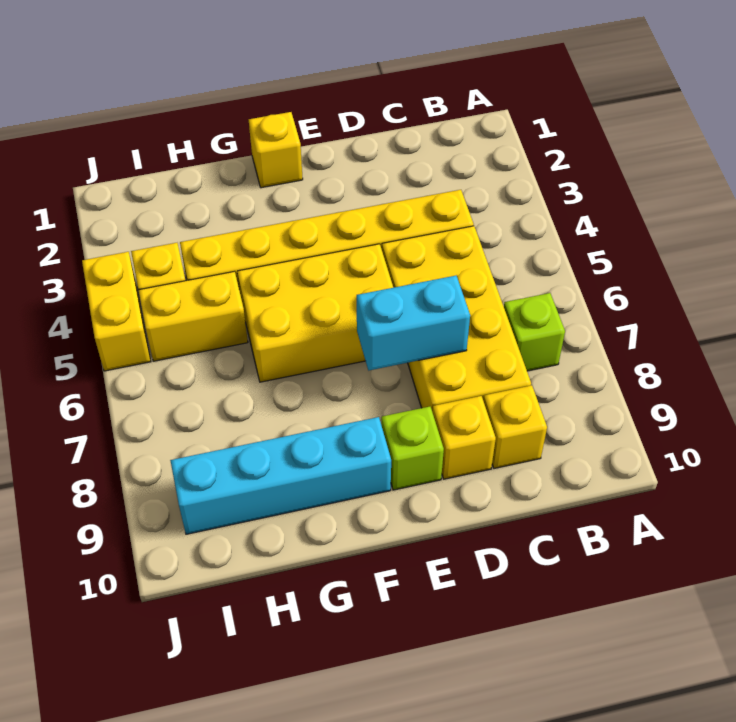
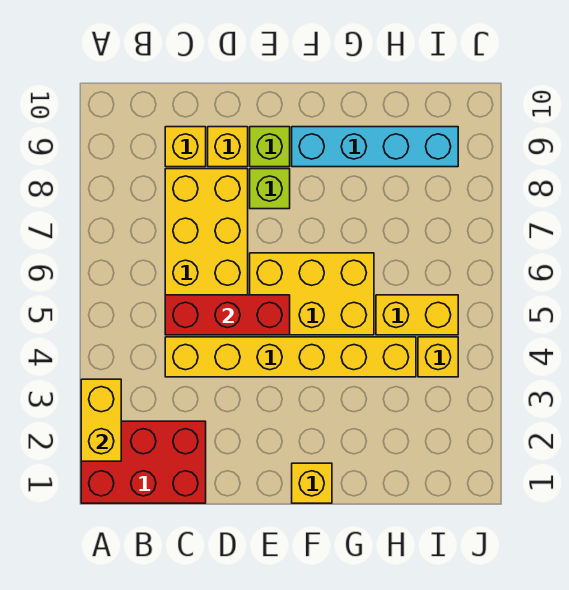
none -> red 2x3 brick [81,421,206,503]
lime 1x1 brick [504,293,565,371] -> lime 1x1 brick moved to [250,169,290,209]
none -> red 1x3 brick [165,295,290,335]
cyan 1x2 brick [357,276,470,370] -> none
yellow 1x2 brick [82,252,151,371] -> yellow 1x2 brick moved to [81,379,121,461]

